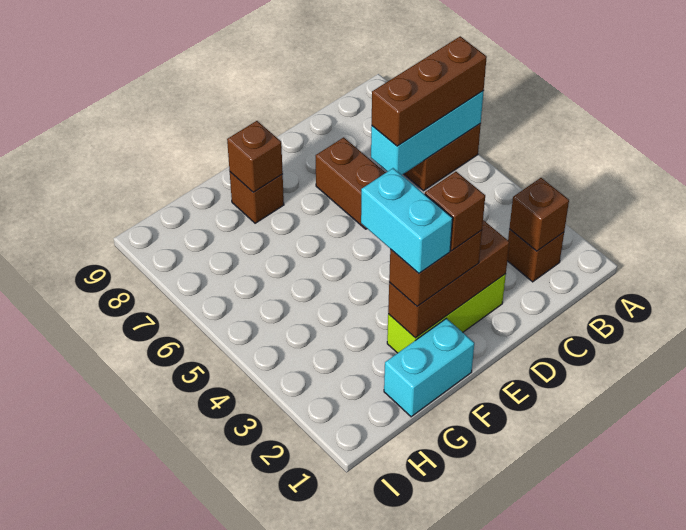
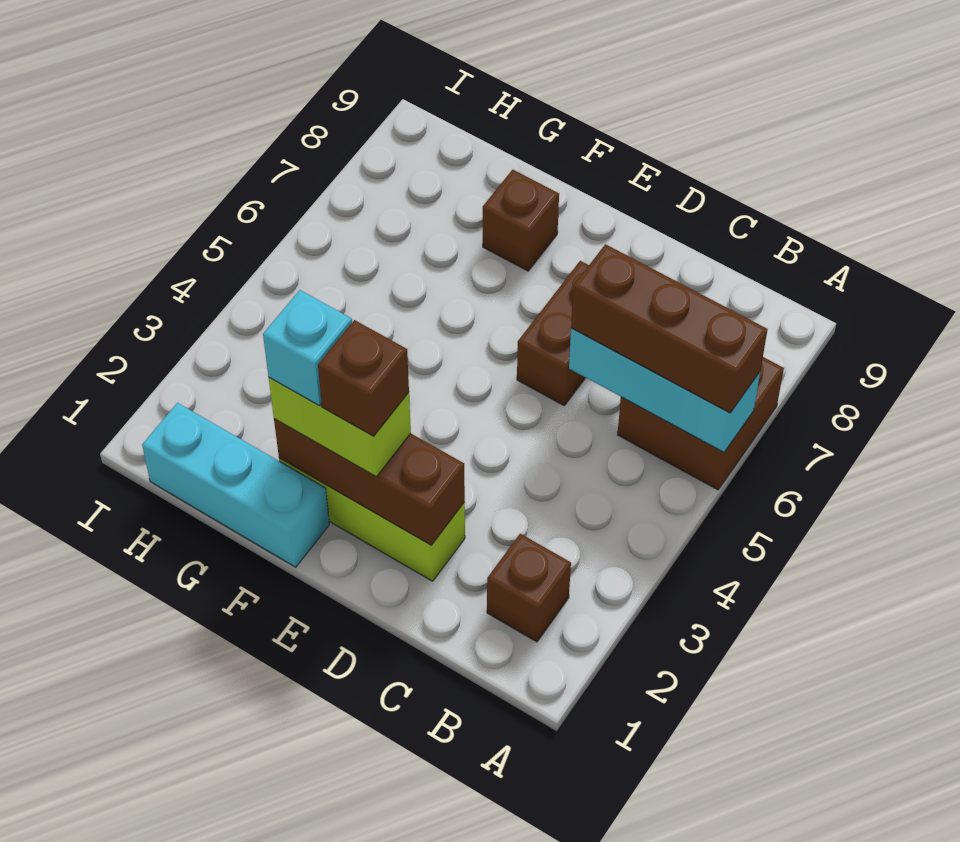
brown 1x1 brick [509,178,569,251] -> none
brown 1x2 brick [389,230,482,306] -> lime 1x2 brick [269,378,411,477]
cyan 1x2 brick [384,318,474,417] -> cyan 1x3 brick [142,403,329,567]
cyan 1x2 brick [361,168,453,273] -> cyan 1x1 brick [263,290,352,405]
brown 1x1 brick [227,121,283,192] -> none

